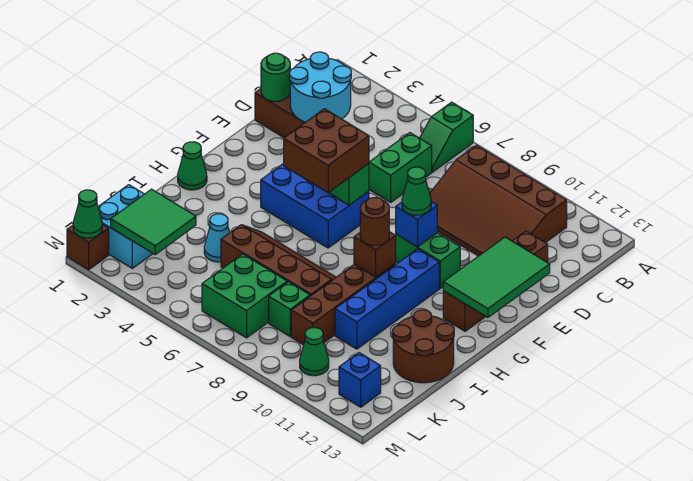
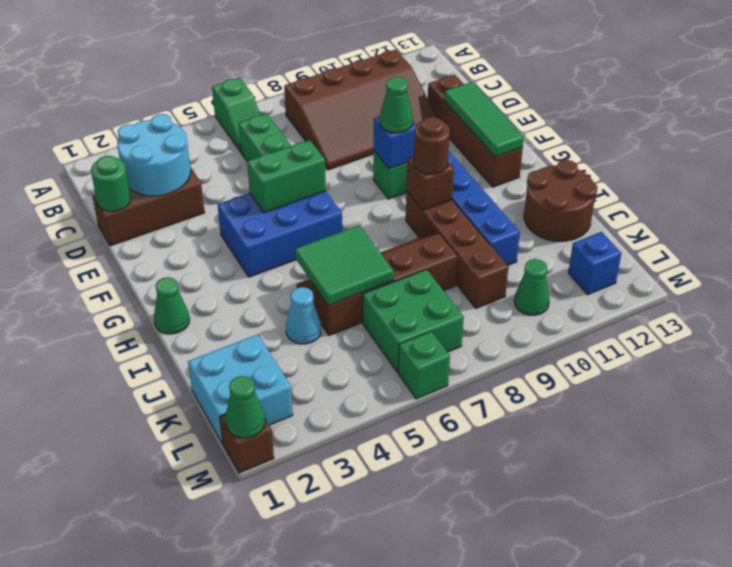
green 2x3 tile [443,237,550,317] -> green 1x3 tile [445,82,524,157]
brown 2x2 brick [284,109,369,193] -> none
green 2x2 tile [111,189,196,254] -> green 2x2 tile moved to [295,225,393,305]
green 1x1 brick [269,282,310,336] -> green 1x1 brick moved to [398,331,450,399]

